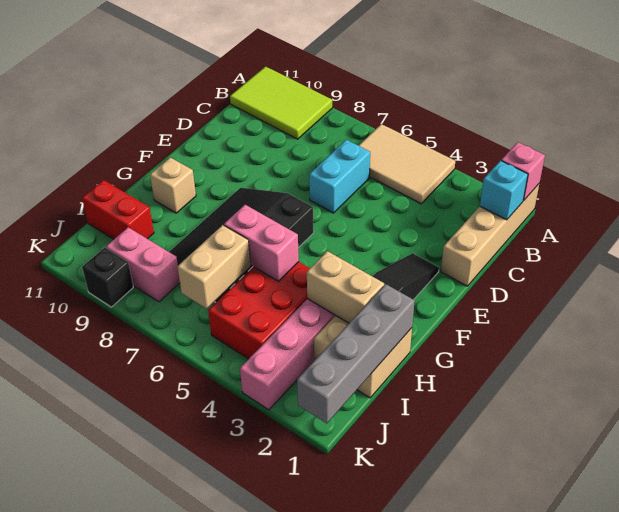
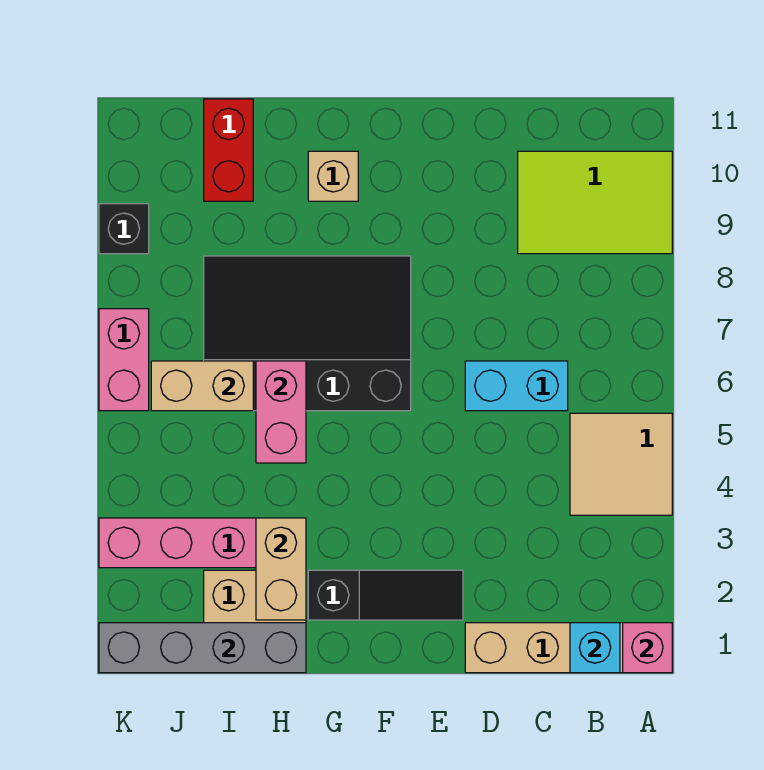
tan 2x3 tile [358,124,455,204] -> tan 2x2 tile [570,413,672,515]
lime 2x3 tile [230,67,332,139] -> lime 2x3 tile turned to [518,151,672,254]
red 2x3 brick [208,262,310,359] -> none
pink 1x2 brick [106,227,180,302] -> pink 1x2 brick moved to [99,309,149,411]

